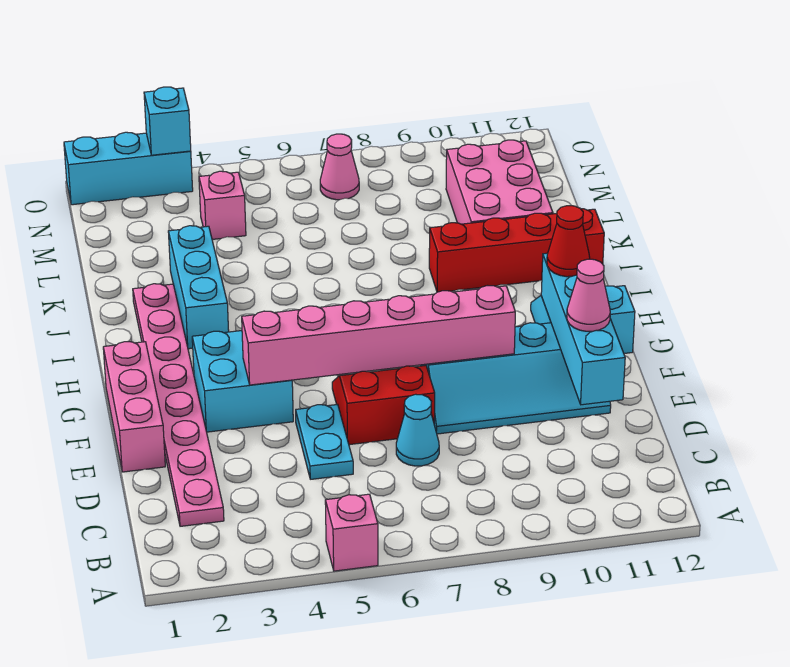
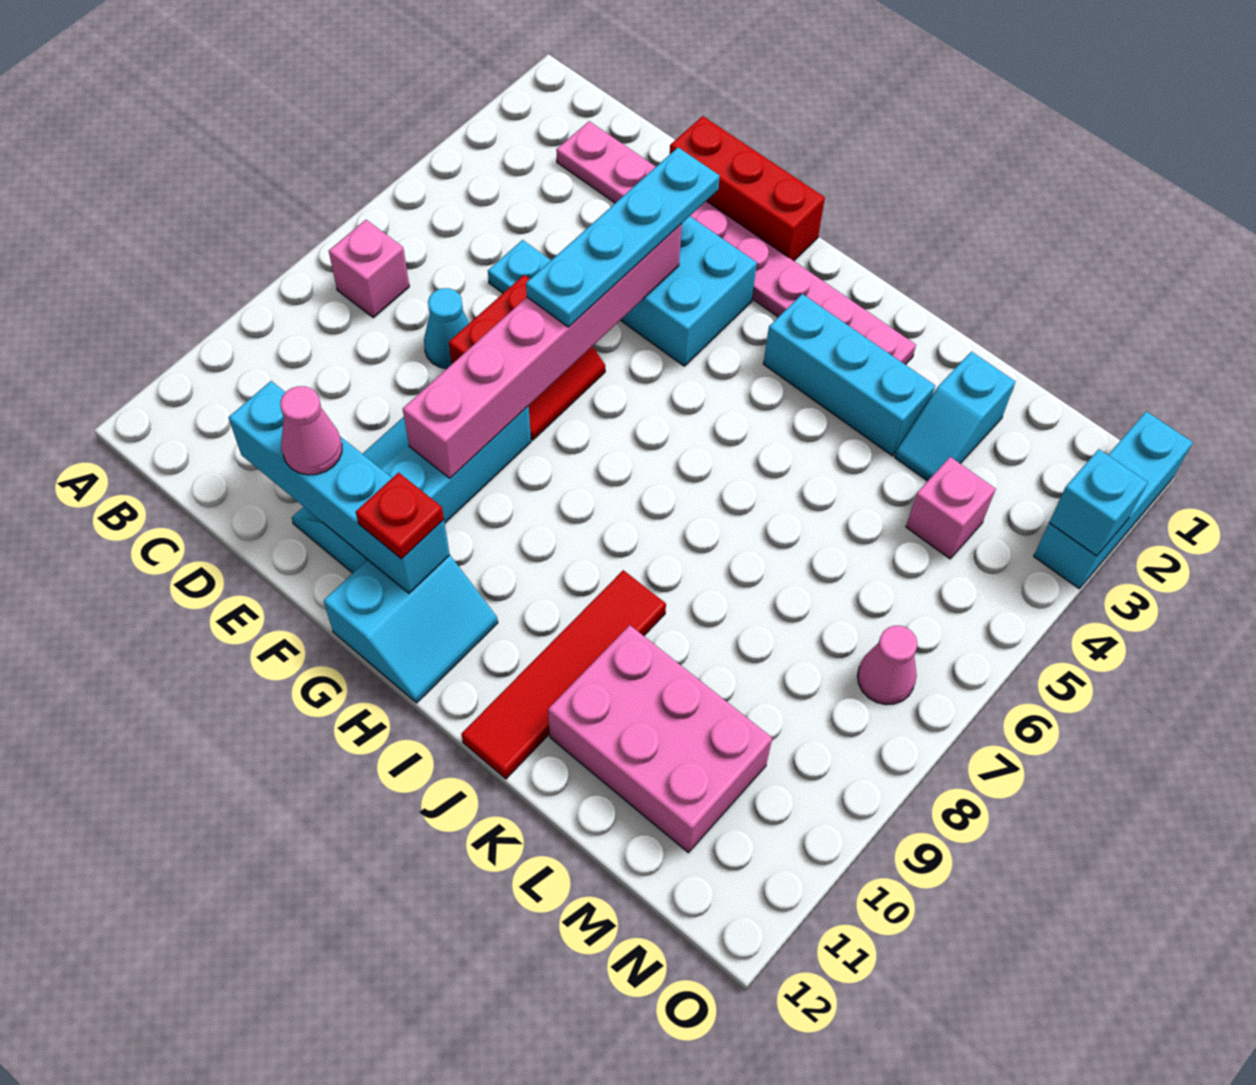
pink 1x1 brick [325,494,378,571] -> pink 1x1 brick moved to [329,220,409,318]
pink 1x3 brick [103,342,165,472] -> red 1x3 brick [670,116,825,261]
none -> cyan 1x4 plate [526,148,720,327]
red 1x1 cone [547,206,590,277] -> red 1x1 plate [356,473,444,559]
red 1x4 brick [429,209,604,292] -> red 1x4 tile [461,570,666,779]
none -> cyan 1x2 slope [895,352,1016,481]

